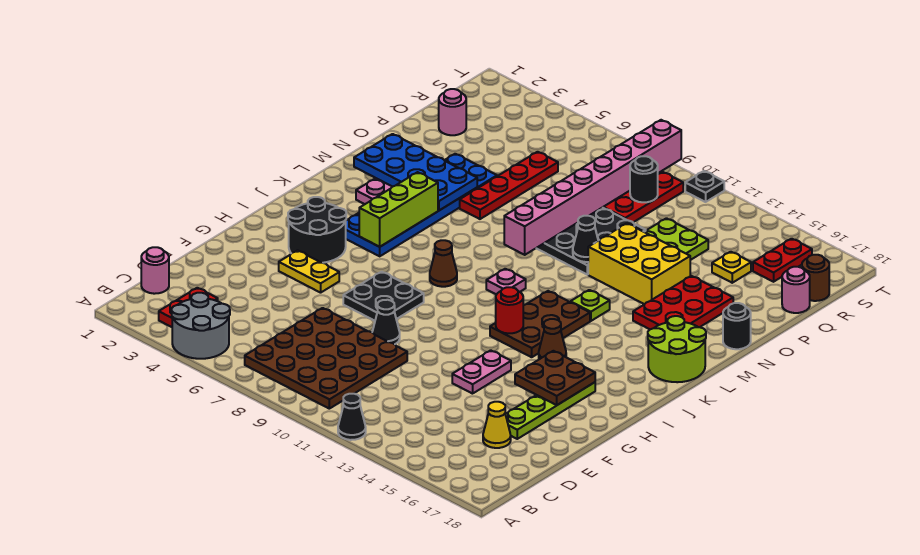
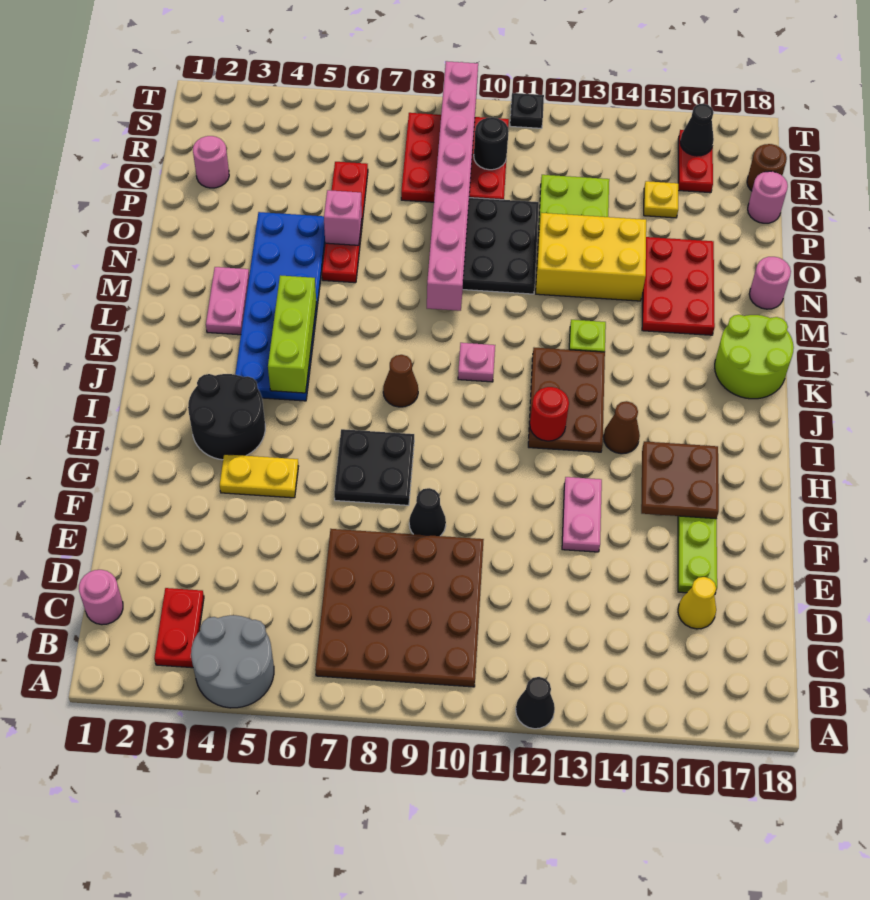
blue 2x4 plate [354,134,477,210] -> none
black 1x1 cone [573,216,598,262] -> black 1x1 cone moved to [680,104,714,156]
black 1x1 round brick [723,303,751,349] -> pink 1x1 round brick [749,257,791,309]
none -> pink 1x1 brick [324,190,362,245]

